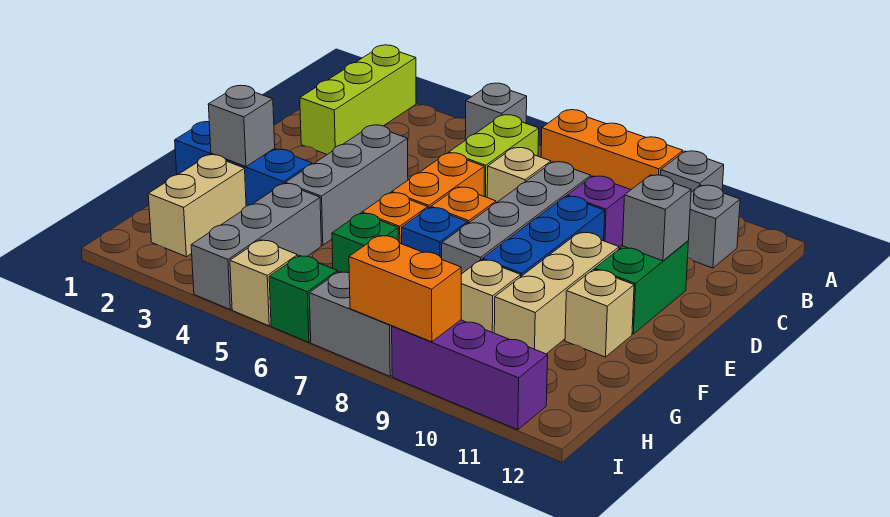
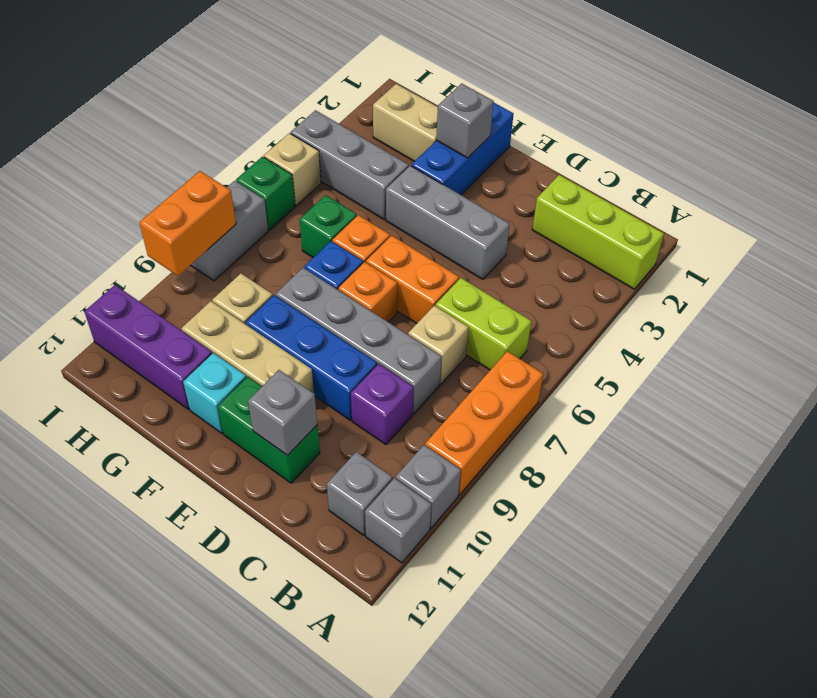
grey 1x1 brick [465,83,527,140] -> grey 1x1 brick moved to [365,478,431,563]
tan 1x1 brick [565,269,634,357] -> cyan 1x1 brick [183,353,246,433]
purple 1x3 brick [392,320,548,430] -> purple 1x3 brick turned to [84,285,212,409]

